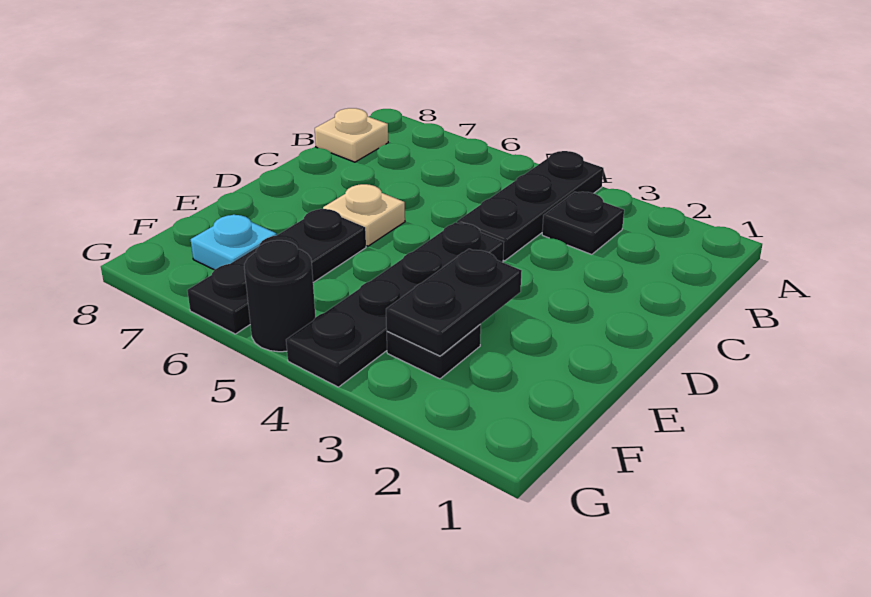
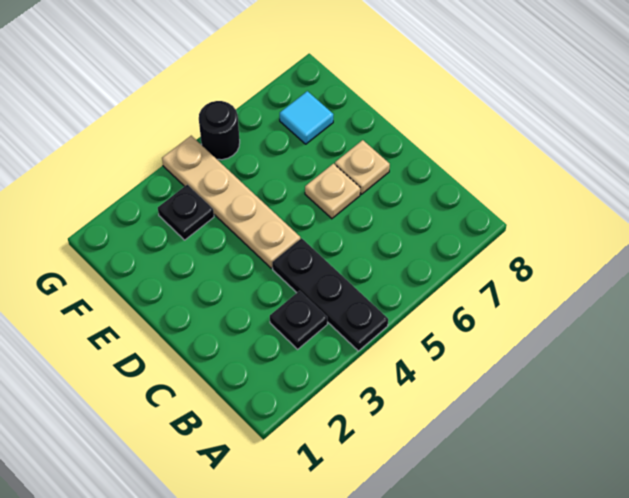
tan 1x1 plate [315,108,388,162] -> tan 1x1 plate moved to [335,140,390,194]
black 1x4 plate [286,222,504,387] -> tan 1x4 plate [162,136,300,268]
black 1x2 plate [386,249,522,356] -> none
black 1x3 plate [187,209,366,334] -> none
cyan 1x1 plate [191,214,277,270] -> cyan 1x1 tile [280,91,333,144]

